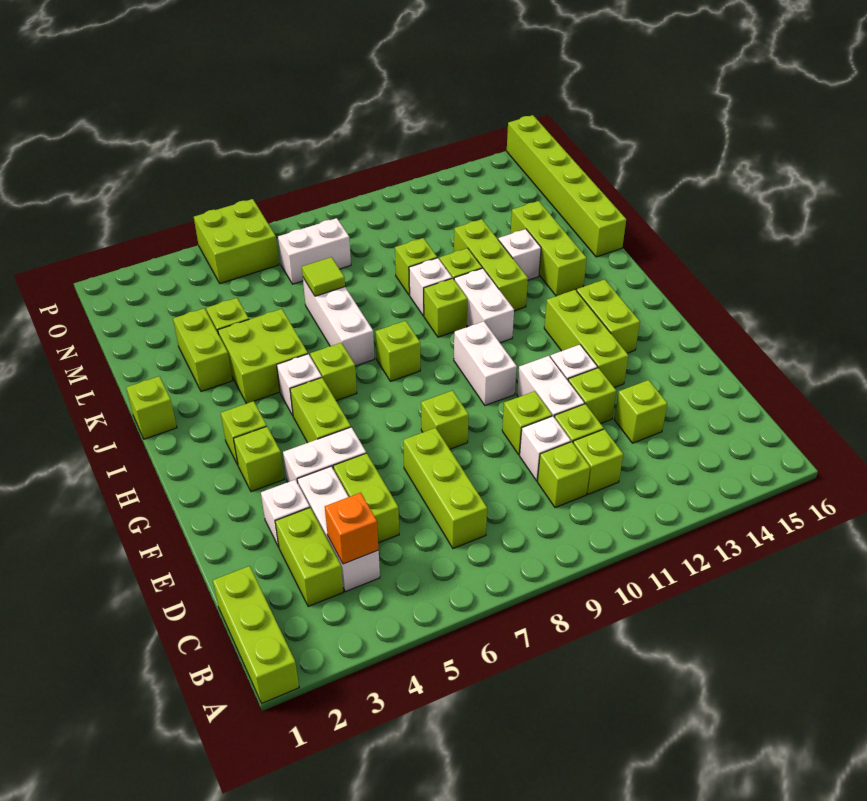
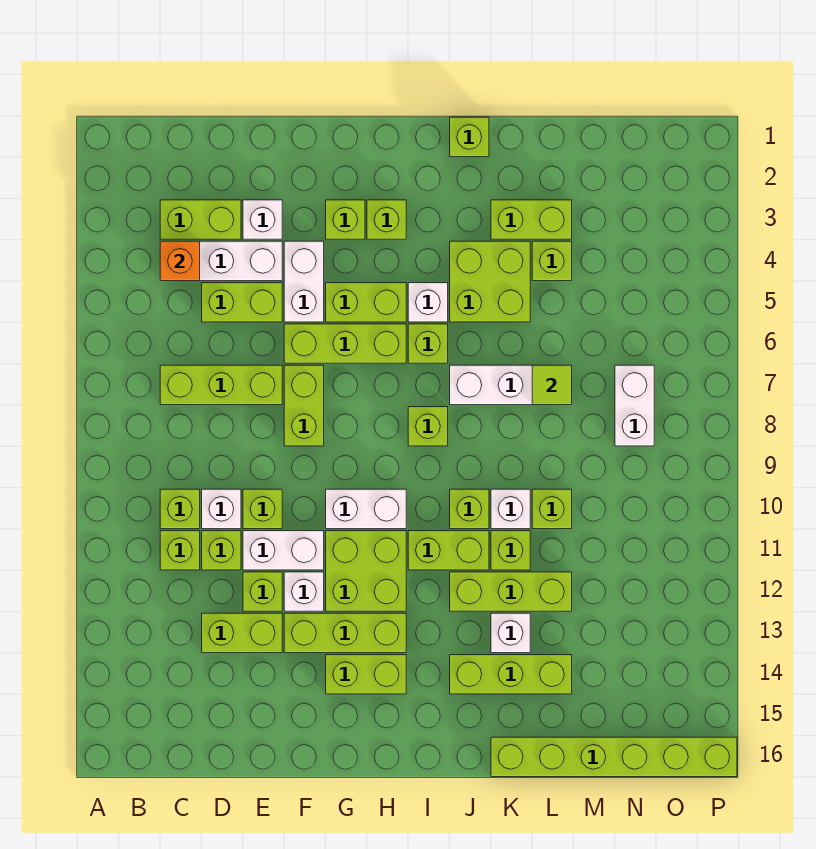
lime 1x3 brick [213,566,299,703] -> lime 1x3 brick moved to [284,324,406,363]
lime 1x1 brick [614,380,667,443] -> lime 1x2 brick [202,613,282,653]
lime 1x1 brick [421,391,469,449] -> lime 1x2 brick [284,365,324,446]
white 1x2 brick [454,268,514,343] -> lime 1x2 brick [408,531,489,570]
lime 2x2 brick [194,199,279,284] -> lime 2x2 brick moved to [326,531,406,611]

